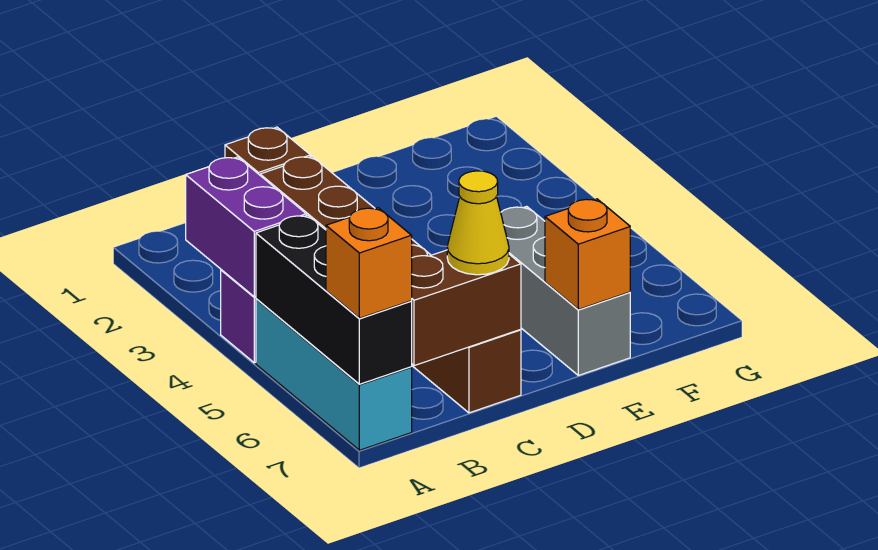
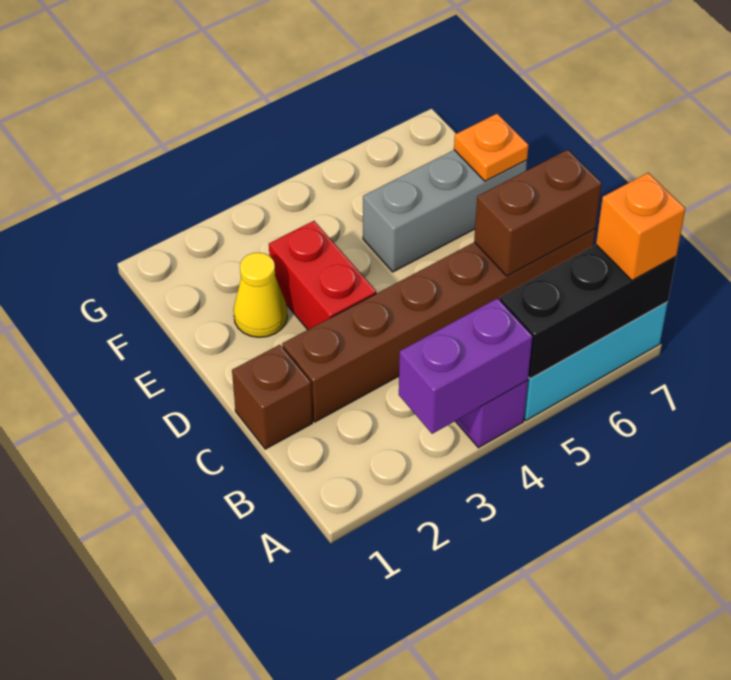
brown 1x2 brick [411,250,521,366] -> brown 1x2 brick turned to [474,150,602,276]
yellow 1x1 cone [447,171,509,275] -> yellow 1x1 cone moved to [234,253,287,337]
none -> red 1x2 brick [269,221,376,330]
orange 1x1 brick [545,199,630,309] -> orange 1x1 plate [454,114,529,181]

